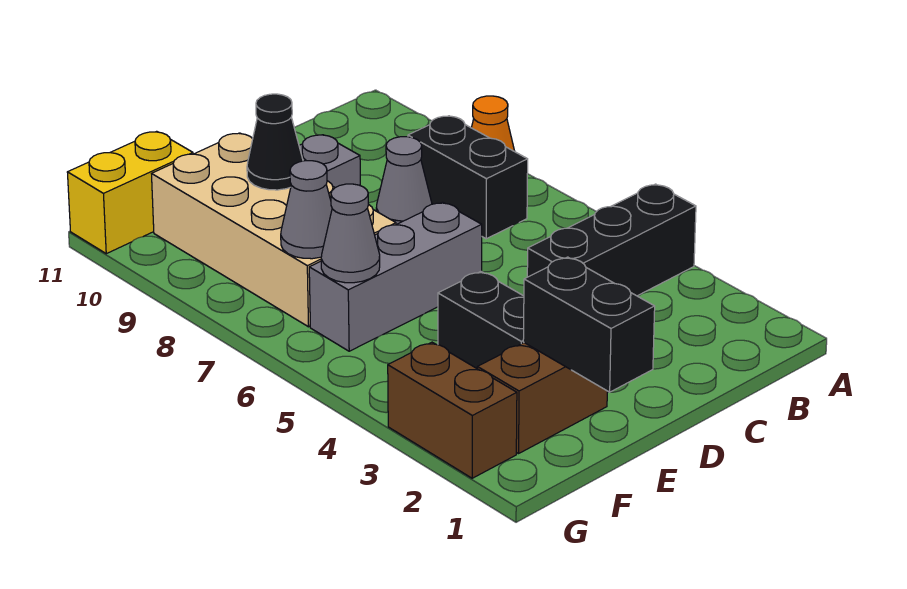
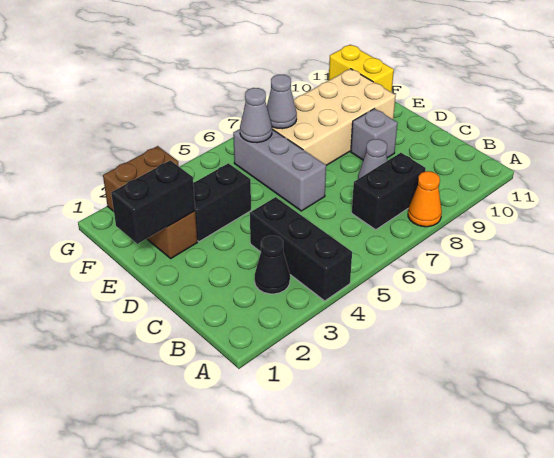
black 1x1 cone [247,94,303,190] -> black 1x1 cone moved to [255,236,290,294]

